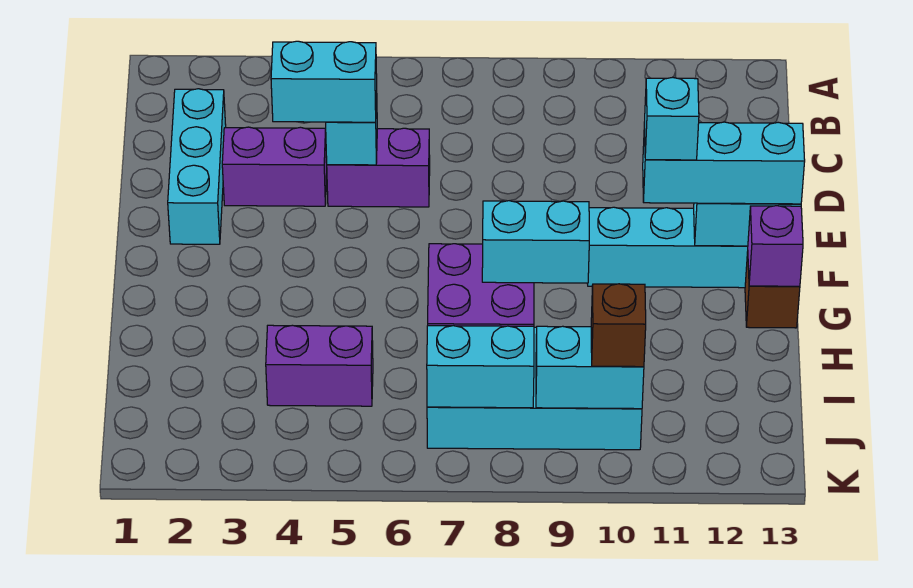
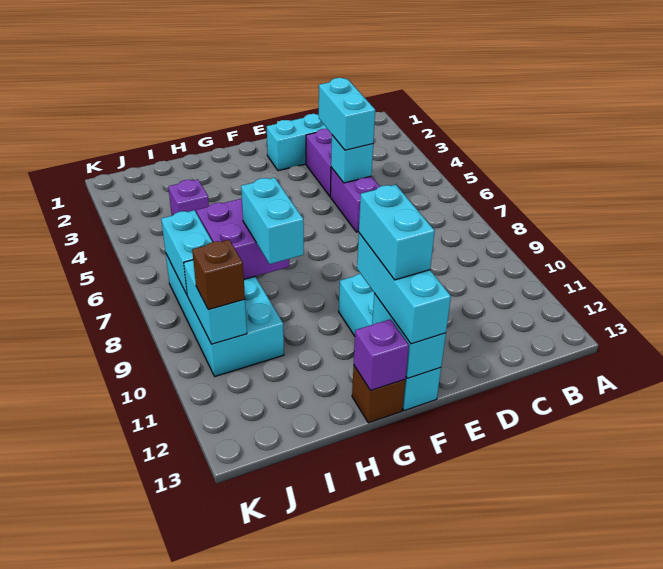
cyan 1x1 brick [644,77,699,160] -> cyan 1x2 brick [359,185,435,280]
purple 1x2 brick [266,325,373,406] -> purple 1x1 brick [168,179,209,216]

